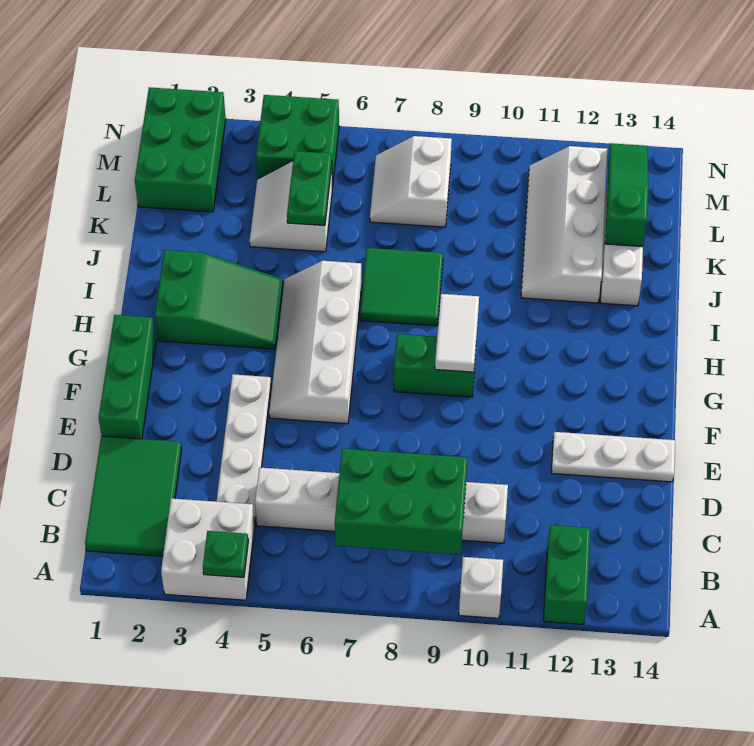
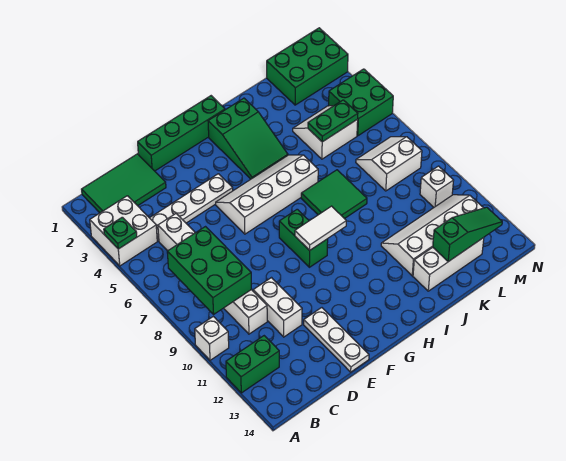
none -> white 1x2 brick [253,278,302,337]
green 1x3 brick [99,315,156,439] -> green 1x4 brick [138,96,225,171]
none -> white 1x1 brick [420,166,454,207]

